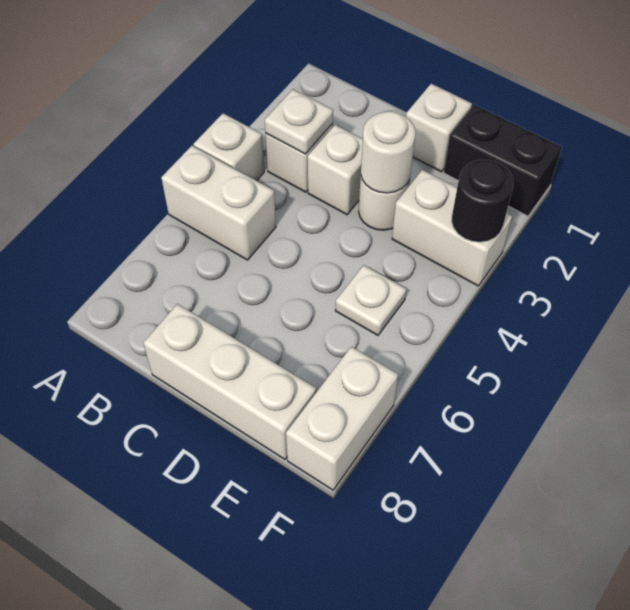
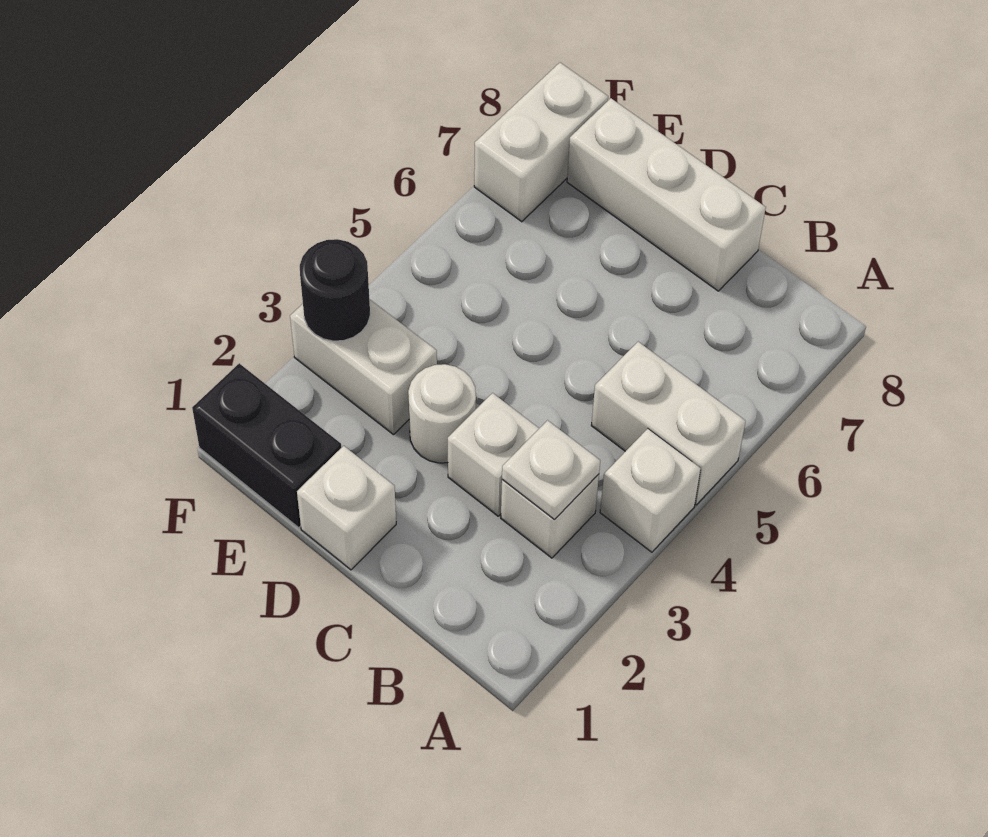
white 1x1 round brick [361,111,416,193] -> none
white 1x1 plate [335,265,406,335] -> none

